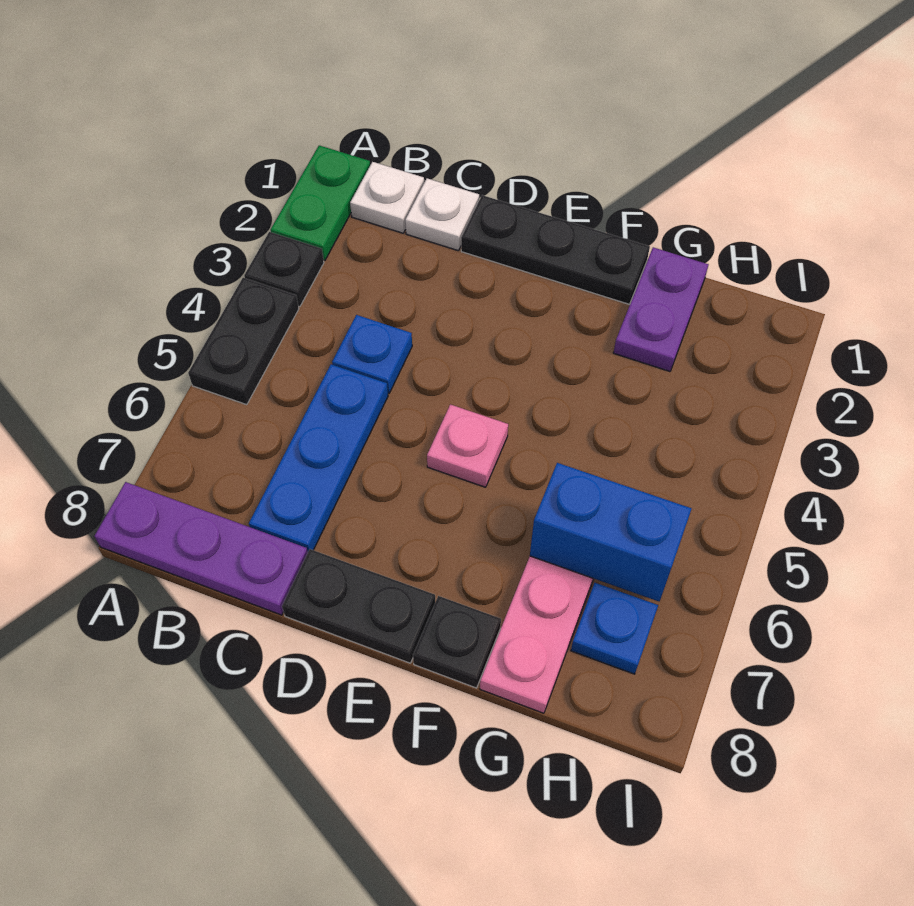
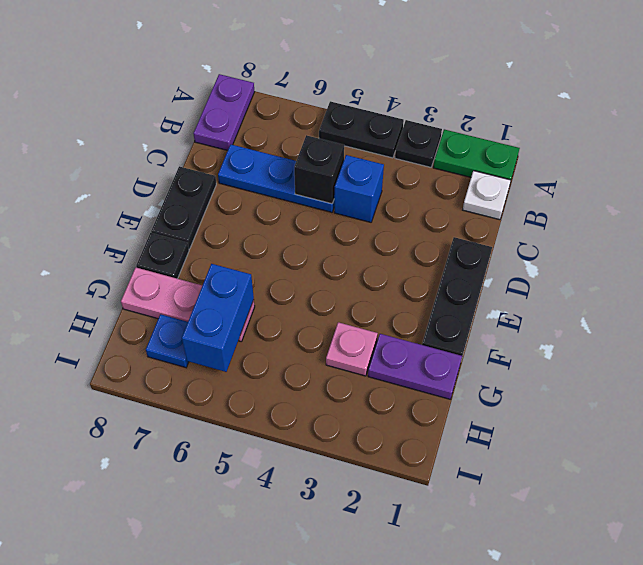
purple 1x3 plate [95,482,308,615] -> purple 1x2 plate [193,74,255,150]
white 1x1 plate [405,178,479,251] -> none
blue 1x1 plate [332,315,412,393] -> blue 1x1 brick [334,155,384,222]
none -> black 1x1 brick [294,135,344,204]
pink 1x1 plate [427,404,508,487] -> pink 1x1 plate moved to [326,322,378,376]

